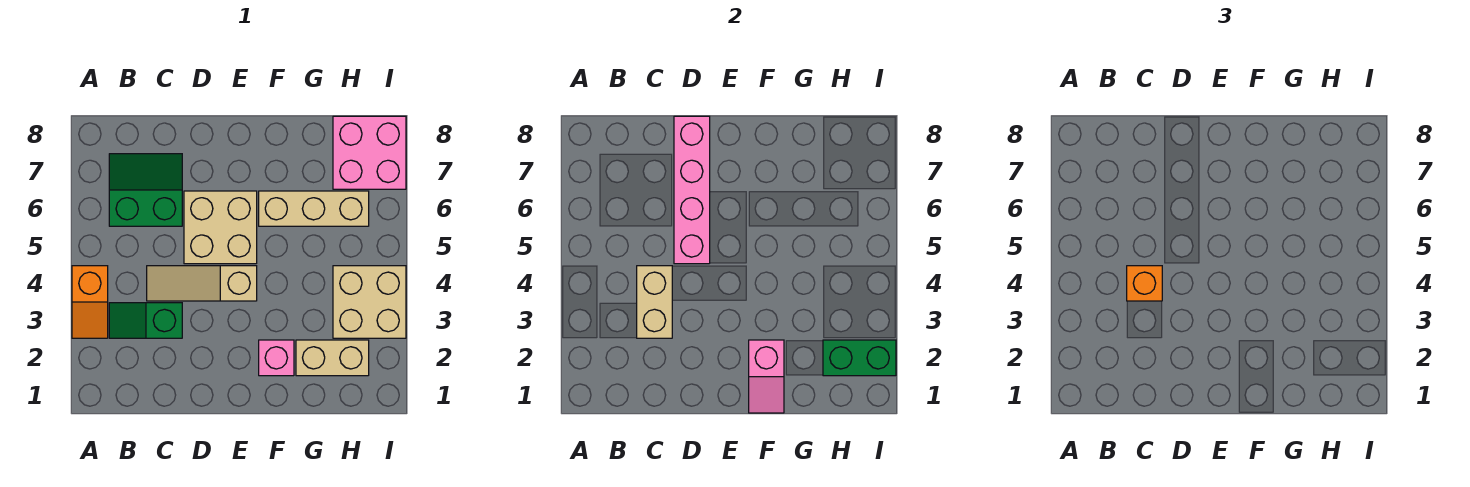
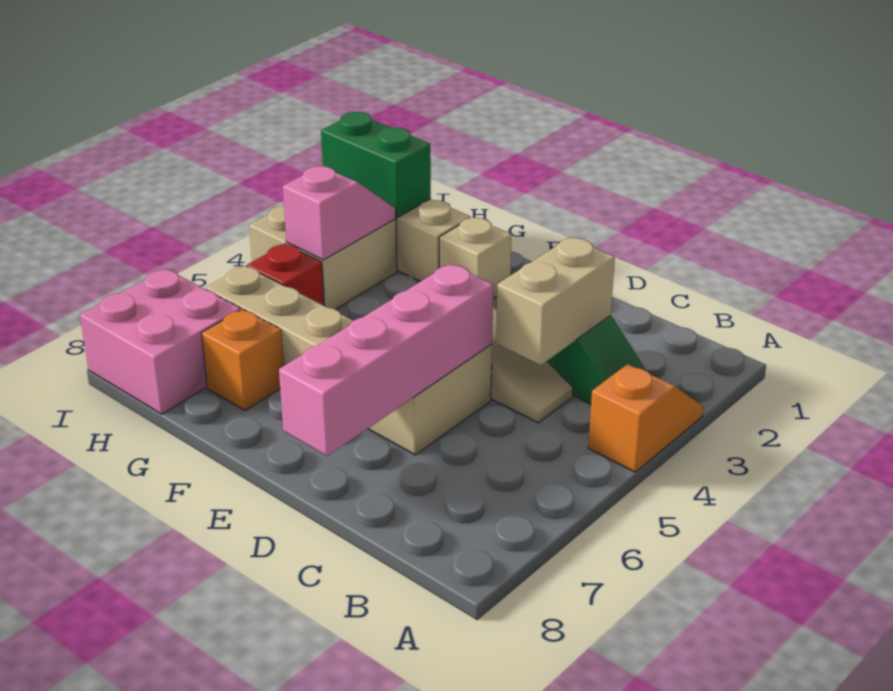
green 2x2 slope [109,154,182,226] -> none
orange 1x1 brick [1127,266,1162,301] -> orange 1x1 brick moved to [202,309,284,411]
pink 1x2 slope [749,340,784,413] -> pink 1x2 slope moved to [283,166,396,260]
pink 1x1 brick [259,340,294,376] -> tan 1x1 brick [439,217,512,299]
none -> red 1x1 brick [247,244,324,305]

